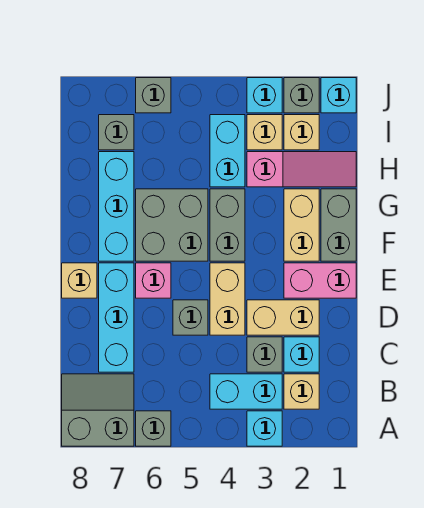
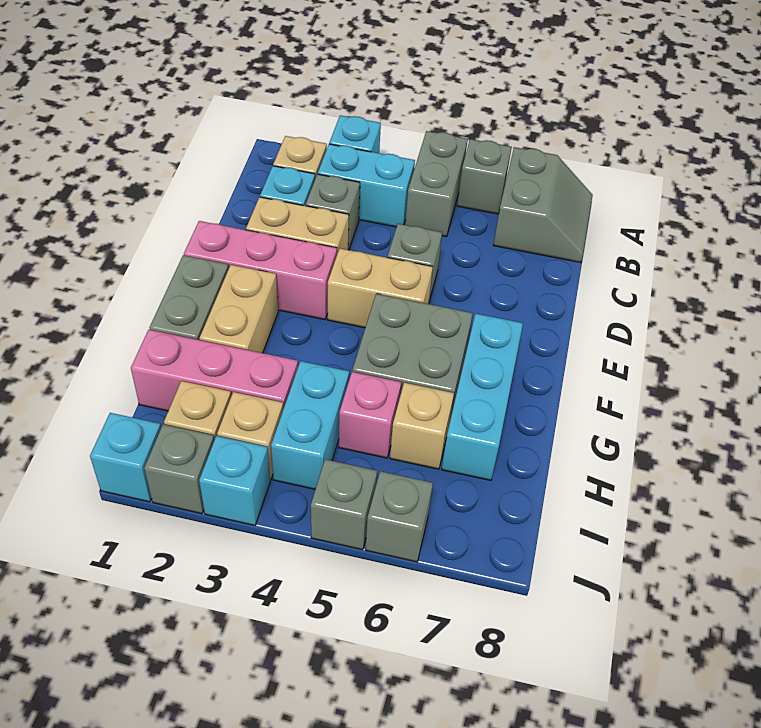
grey 2x2 slope [62,374,134,446] -> grey 2x2 slope turned to [494,147,593,262]
cyan 1x3 brick [99,263,134,372] -> none
tan 1x2 brick [210,263,245,335] -> tan 1x2 brick turned to [328,249,433,328]
pink 1x2 brick [284,263,356,298] -> pink 1x3 brick [184,221,337,320]
pink 1x1 brick [136,263,171,298] -> pink 1x1 brick moved to [339,372,401,458]
tan 1x1 brick [62,263,97,298] -> tan 1x1 brick moved to [390,383,454,469]
grey 1x2 brick [210,189,245,261] -> grey 1x2 brick moved to [405,131,468,237]
pink 1x3 slope [247,152,356,187] -> pink 1x3 brick [131,330,298,411]
grey 1x1 brick [99,115,134,150] -> grey 1x1 brick moved to [311,459,377,550]

